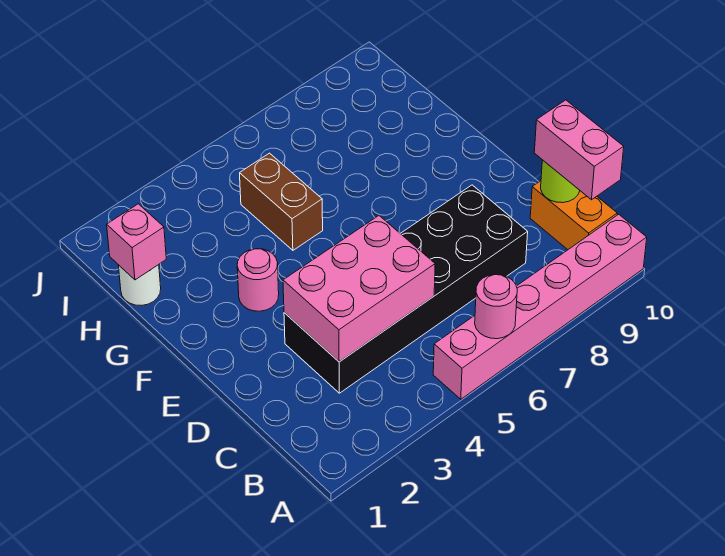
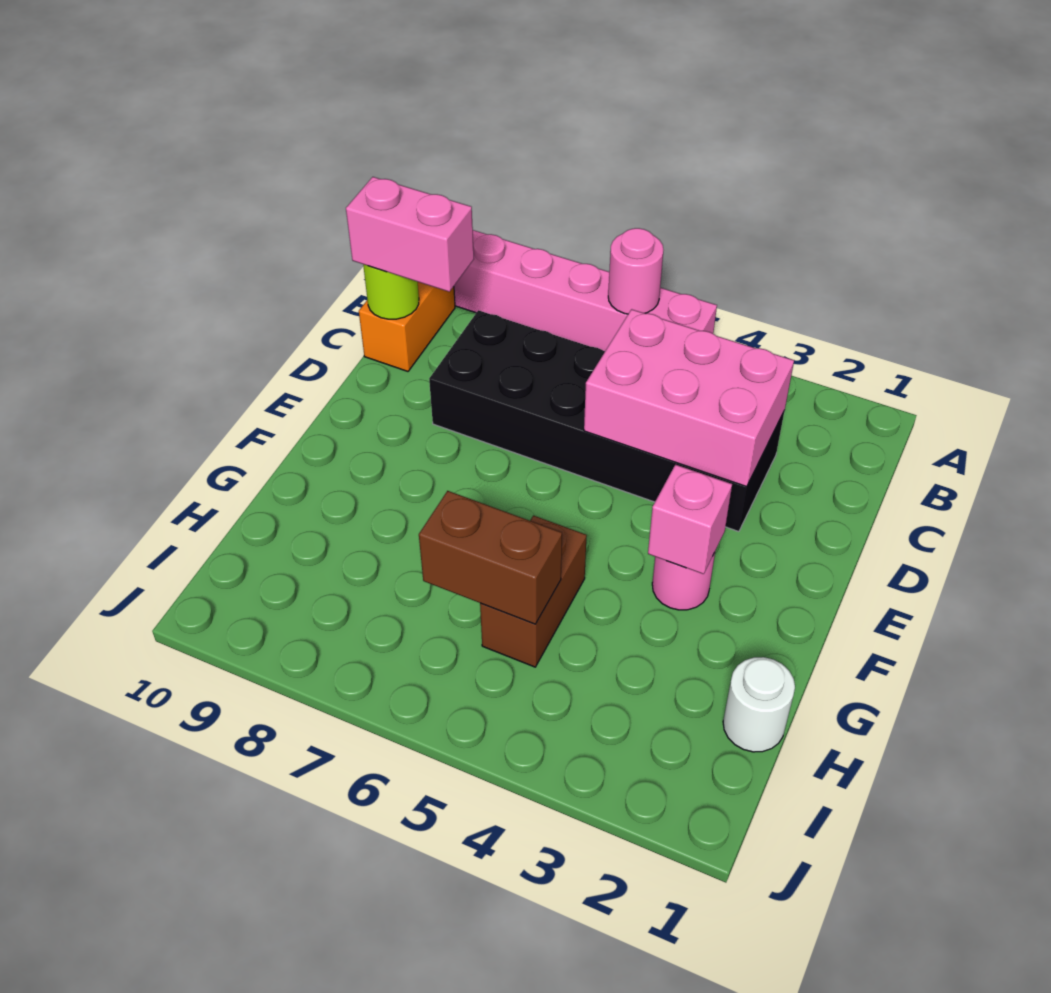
pink 1x2 brick [534,100,624,200] -> pink 1x2 brick turned to [346,177,474,292]
pink 1x1 brick [107,204,166,280] -> pink 1x1 brick moved to [648,465,732,574]
none -> brown 1x2 brick [419,491,562,624]

